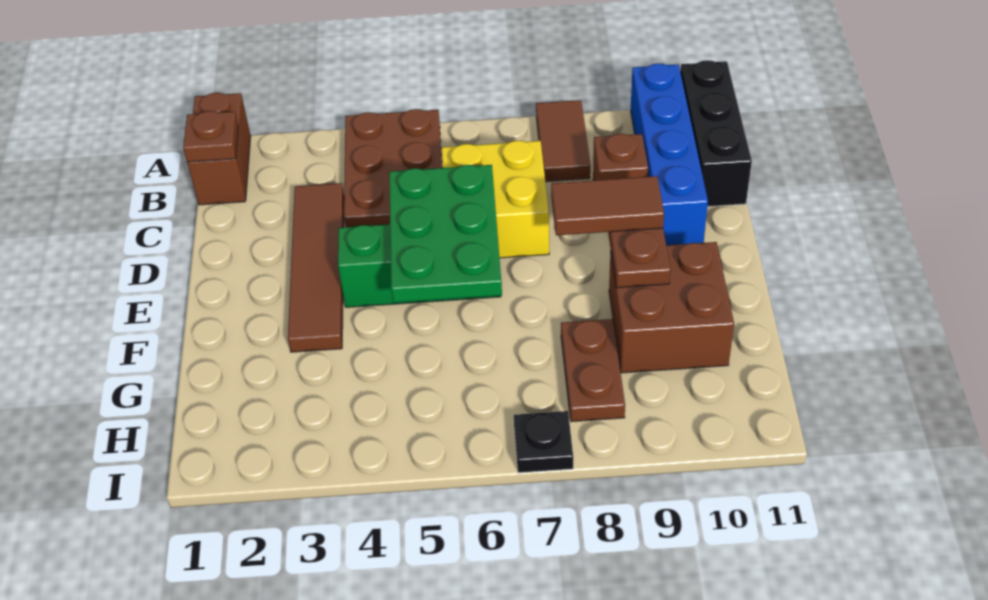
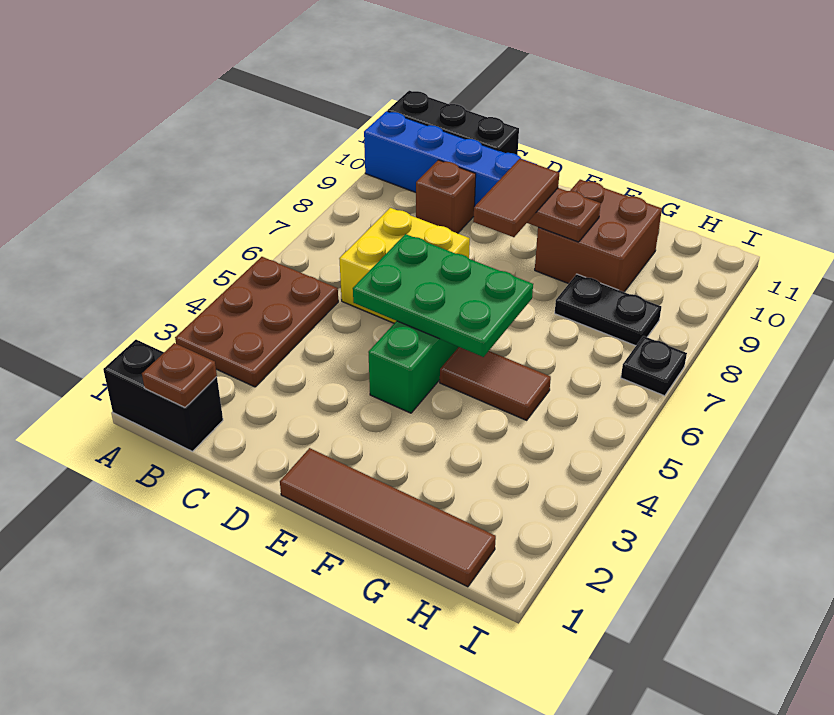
brown 1x2 brick [187,93,251,205] -> black 1x2 brick [103,340,223,451]
brown 2x3 plate [344,109,442,227] -> brown 2x3 plate turned to [175,257,338,387]
brown 1x2 tile [536,100,591,182] -> brown 1x2 tile moved to [440,347,551,420]
brown 1x4 tile [288,183,344,352] -> brown 1x4 tile moved to [280,448,496,587]
brown 1x2 plate [561,319,625,422] -> black 1x2 plate [555,274,661,346]

